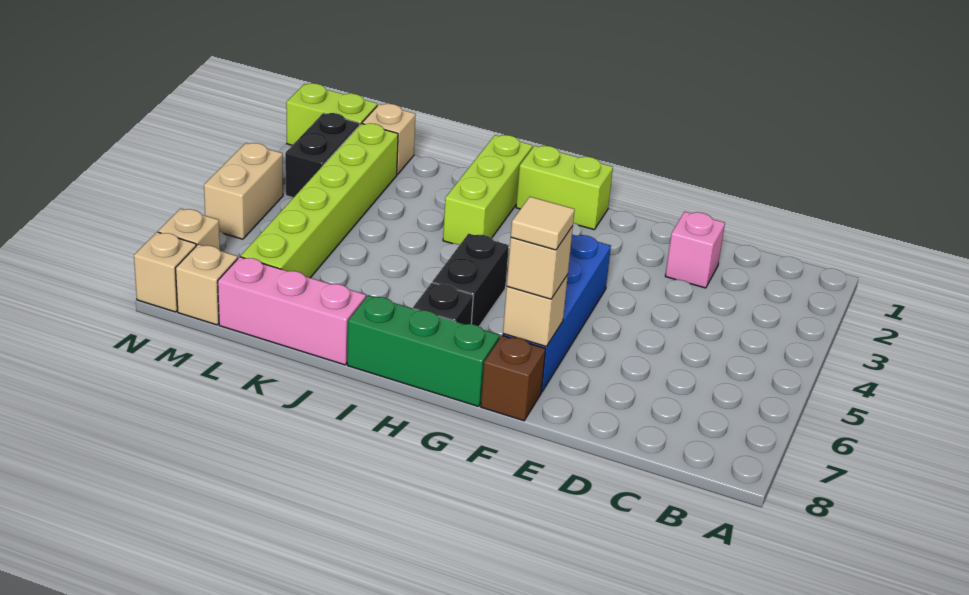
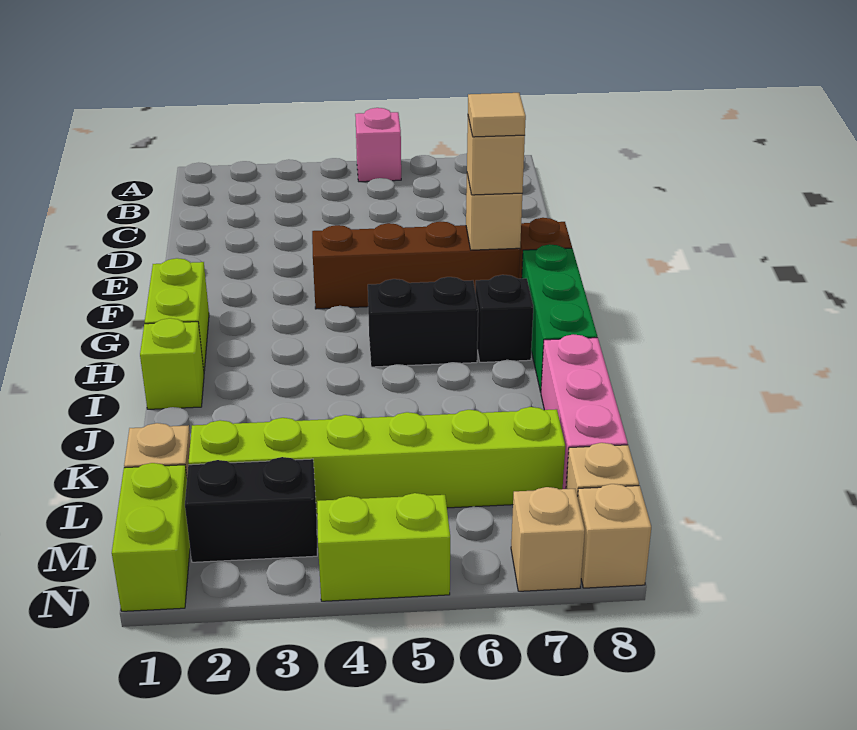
pink 1x1 brick [665,212,725,288] -> pink 1x1 brick moved to [355,108,401,182]
blue 1x4 brick [503,235,611,392] -> brown 1x4 brick [312,221,520,309]
lime 1x3 brick [443,135,533,245] -> lime 1x1 brick [140,318,204,409]
tan 1x2 brick [204,143,283,239] -> lime 1x2 brick [317,493,450,601]

